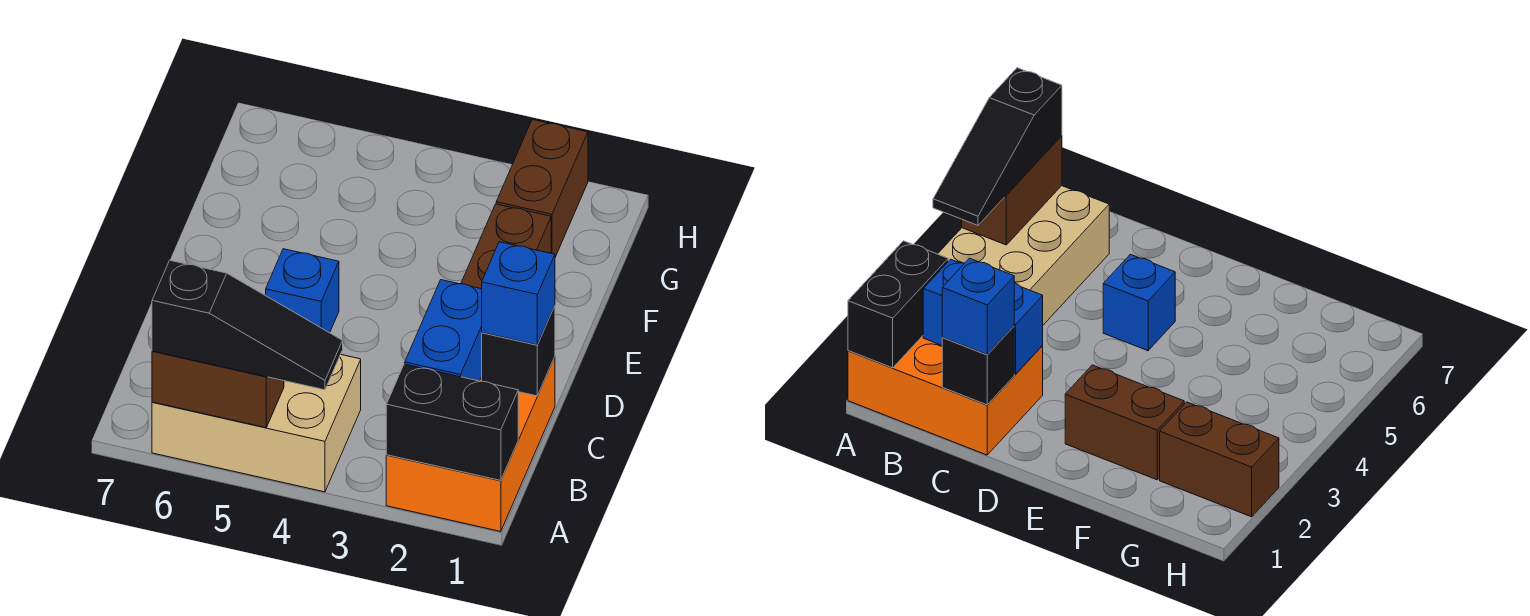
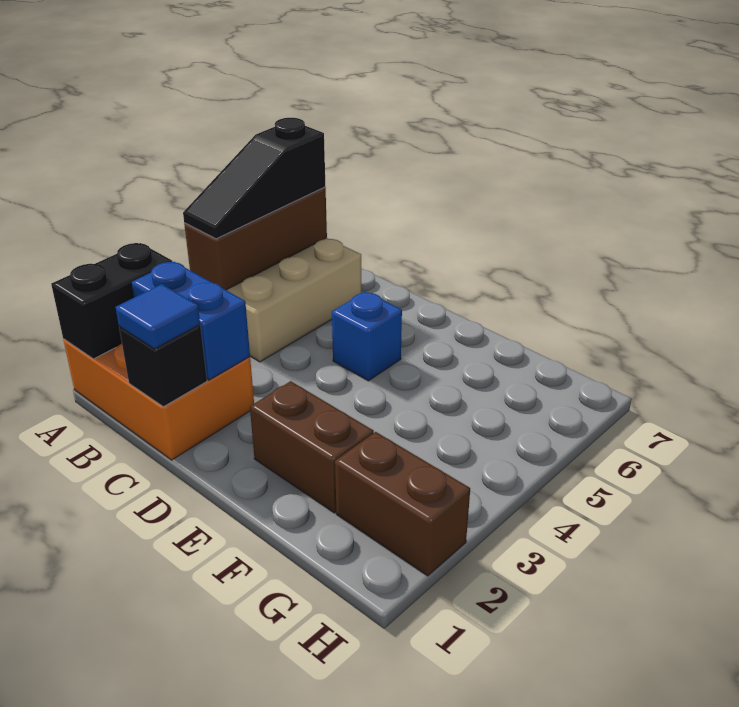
brown 1x2 brick [152,351,284,428] -> brown 1x3 brick [184,187,327,290]
blue 1x1 brick [482,242,555,345] -> blue 1x1 tile [116,284,200,349]

